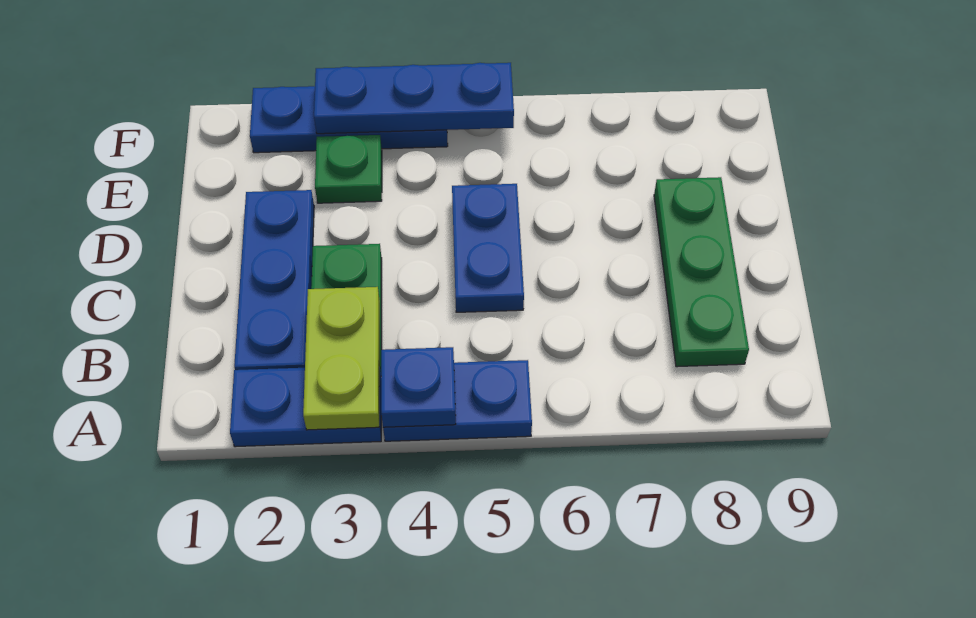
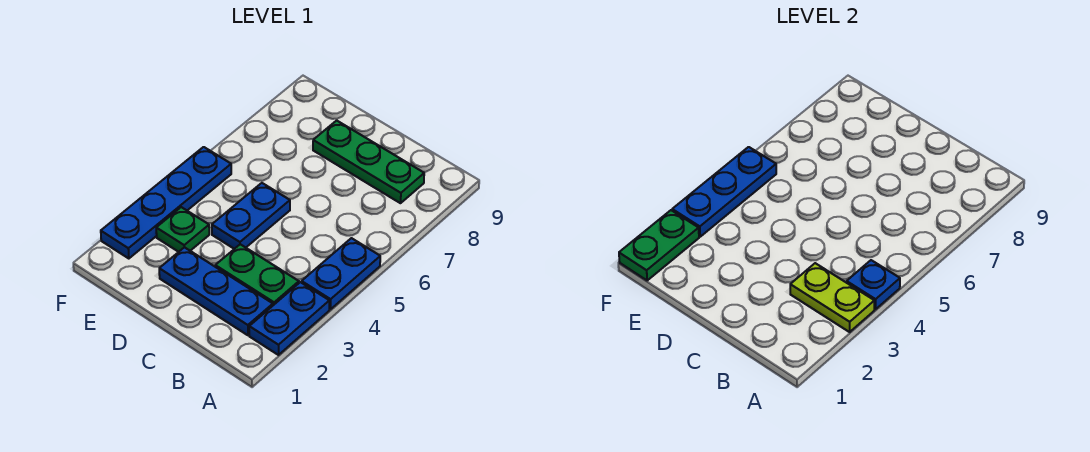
blue 1x2 plate [452,184,524,312] -> blue 1x2 plate turned to [212,183,290,249]
none -> green 1x2 plate [619,210,699,280]
blue 1x3 plate [250,86,448,153] -> blue 1x4 plate [101,147,231,259]

